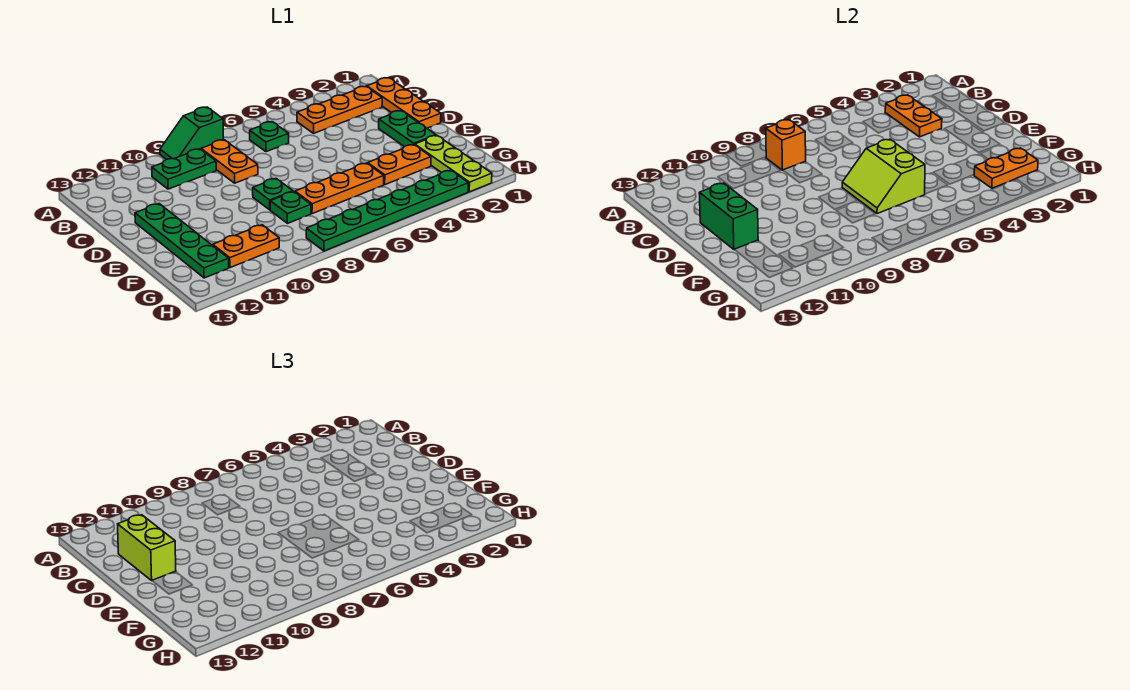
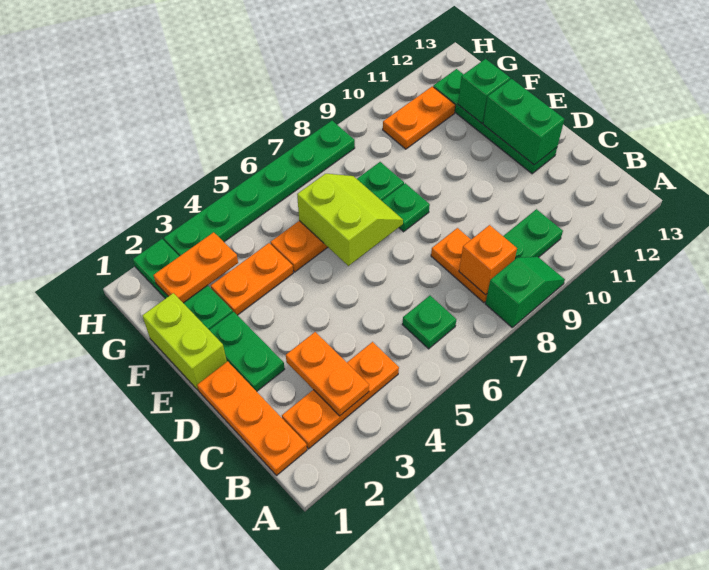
lime 1x2 brick [118,515,176,580] -> lime 1x2 brick moved to [142,293,227,390]
lime 1x3 plate [415,136,492,192] -> green 1x3 plate [133,239,233,330]
none -> green 1x1 brick [458,59,510,123]

